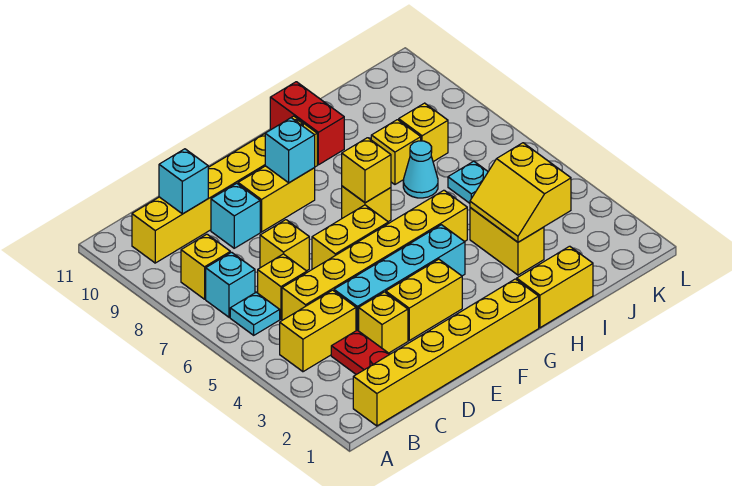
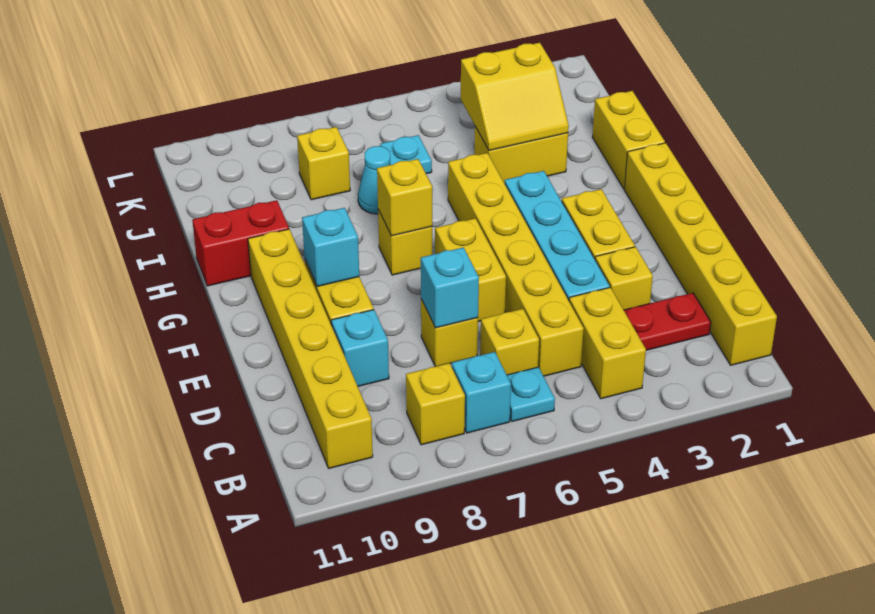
cyan 1x1 brick [159,149,208,214] -> cyan 1x1 brick moved to [421,247,479,328]
yellow 1x1 brick [371,120,421,184] -> none

